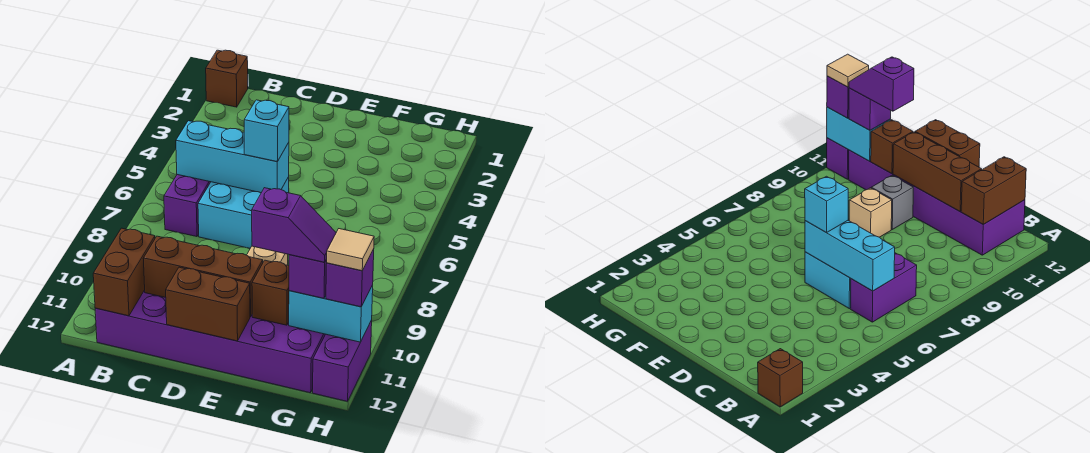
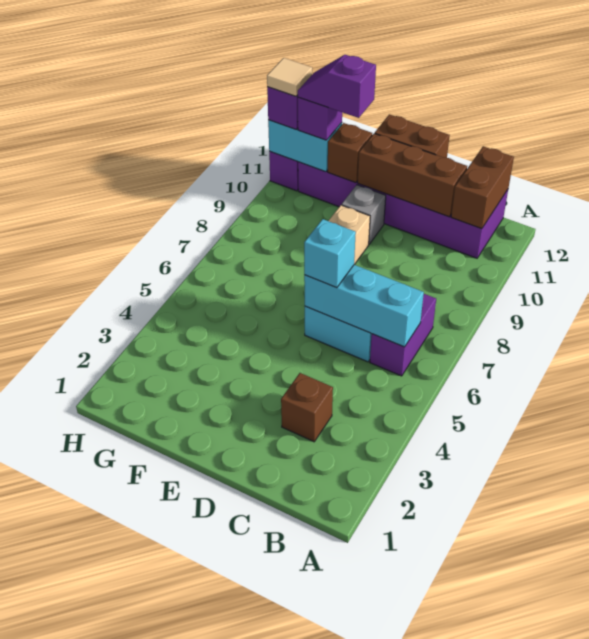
brown 1x1 brick [206,50,248,107] -> brown 1x1 brick moved to [281,373,333,442]

